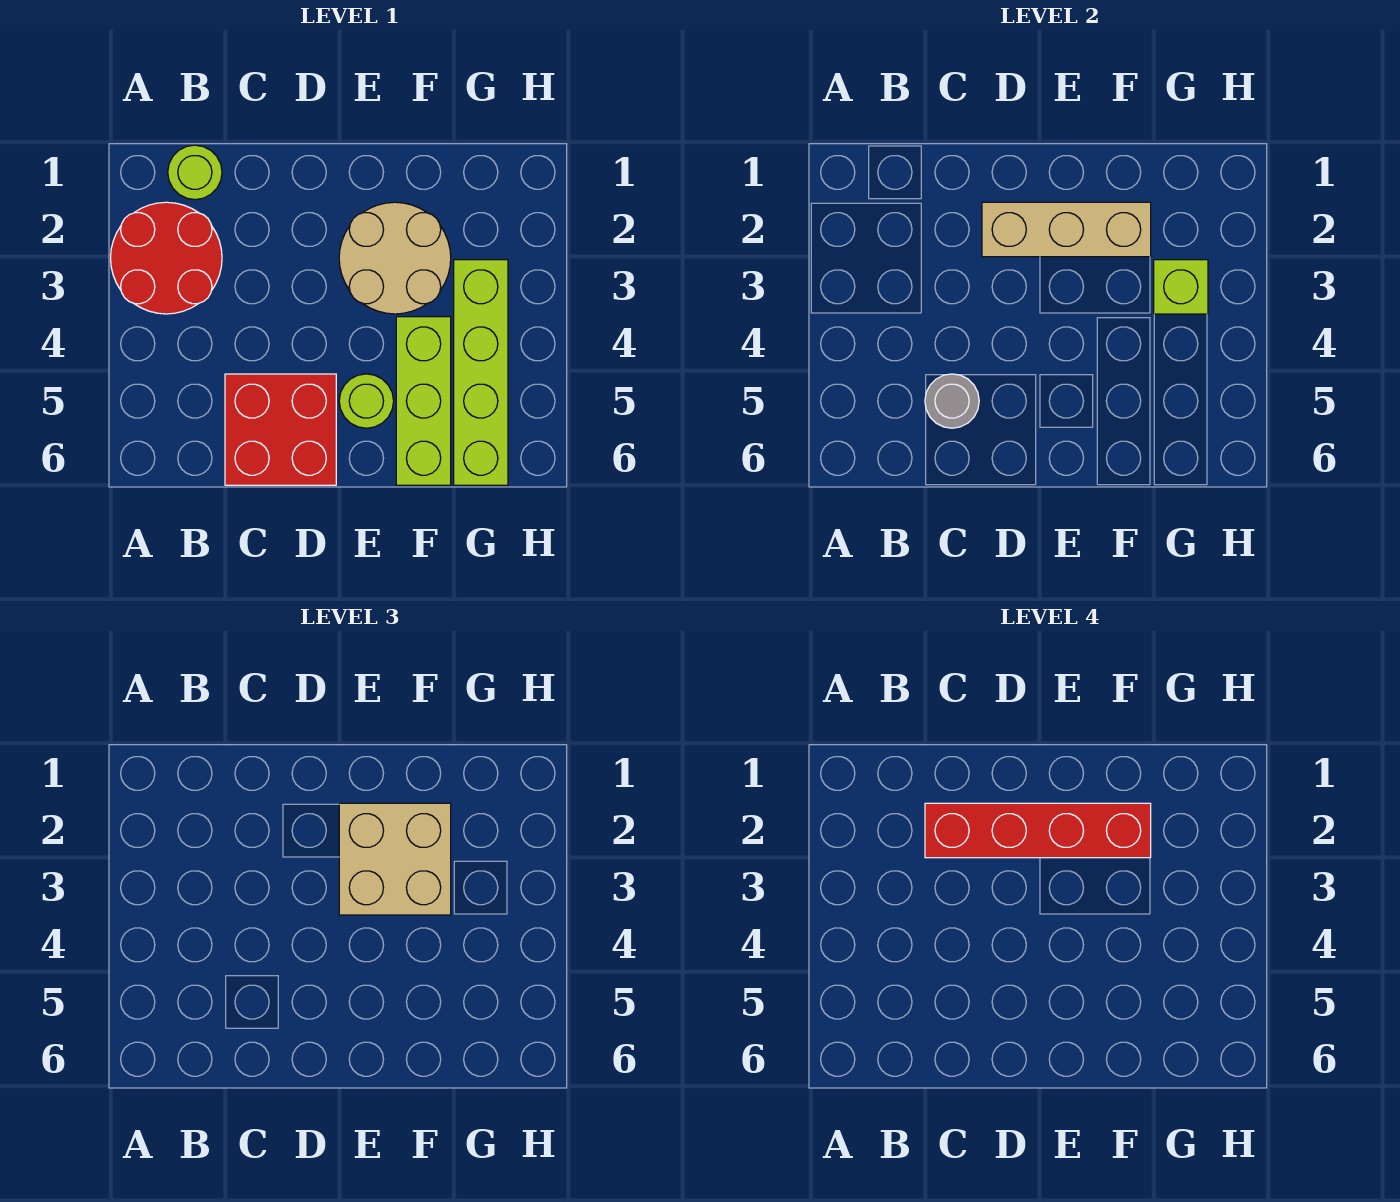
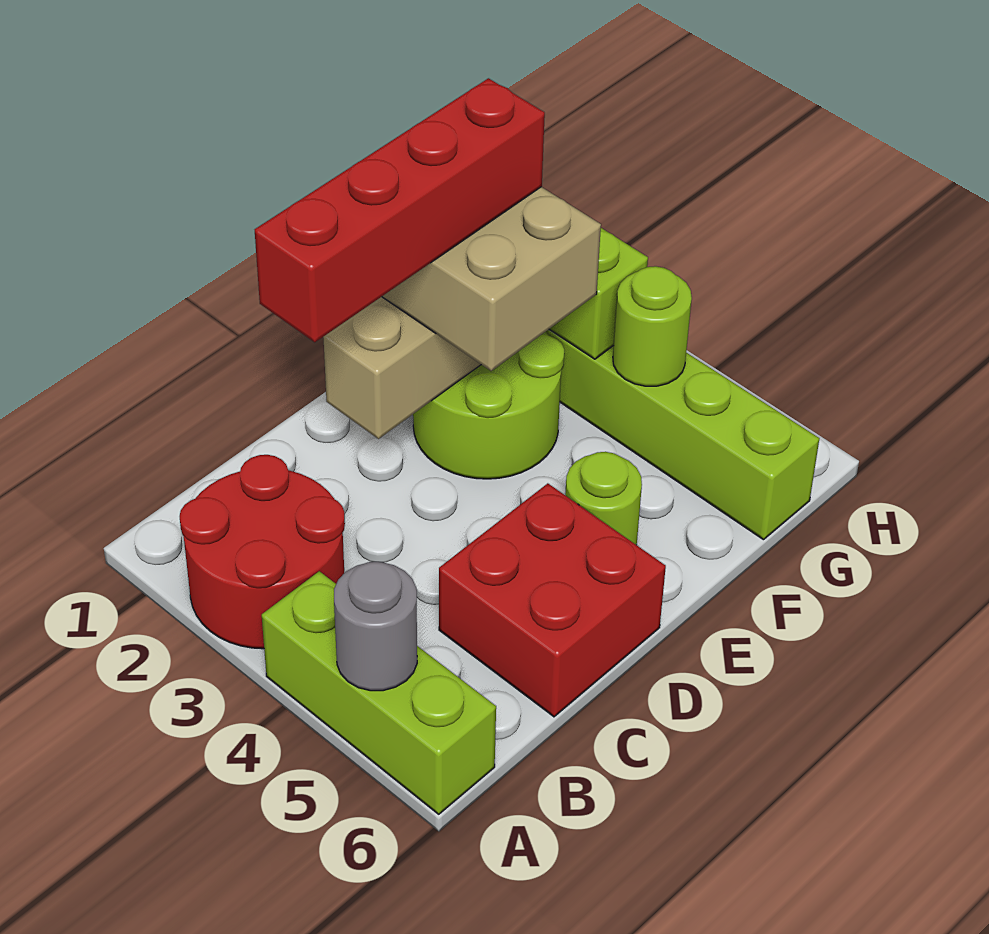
lime 1x1 round brick [168,145,222,200] -> lime 1x1 round brick moved to [613,266,692,386]
grey 1x1 round brick [925,374,979,428] -> grey 1x1 round brick moved to [334,562,417,691]
tan 2x2 round brick [339,202,451,314] -> lime 2x2 round brick [413,332,564,479]
lime 1x3 brick [396,317,451,485] -> lime 1x3 brick moved to [262,571,496,814]

